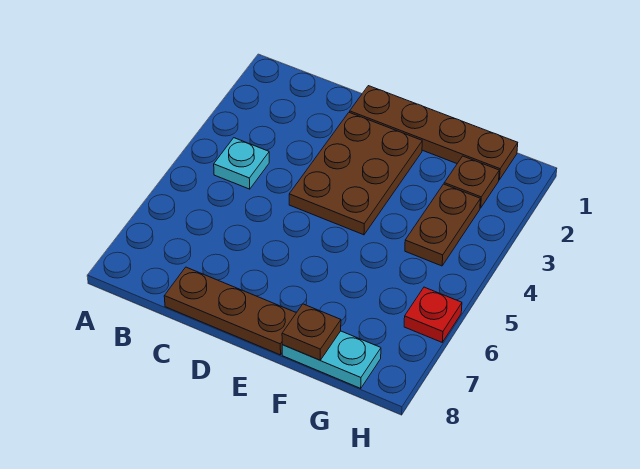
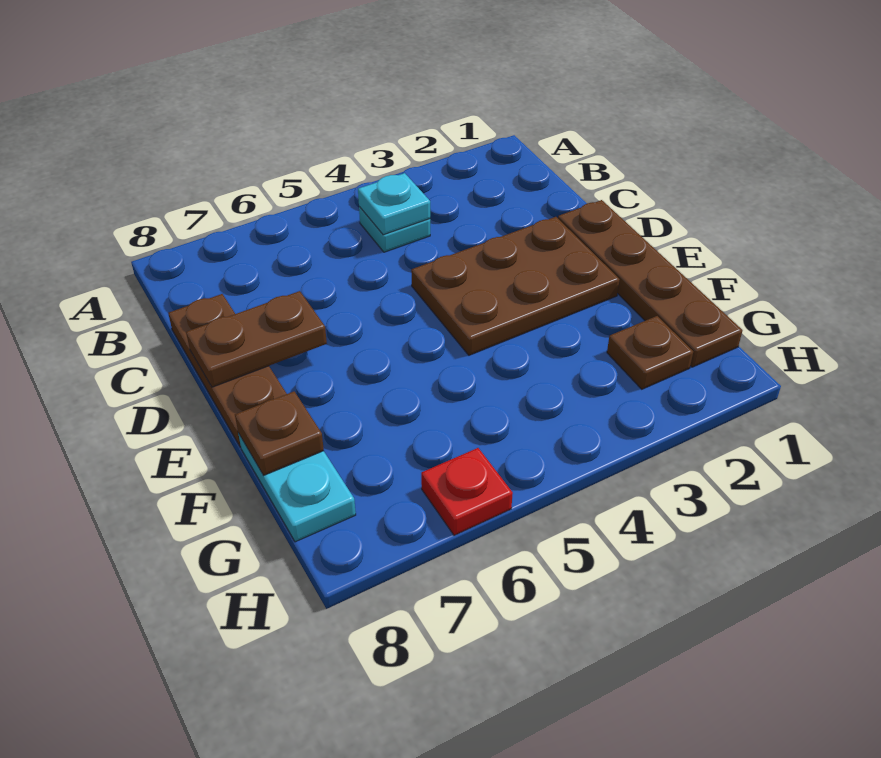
none -> cyan 1x1 plate [358,173,430,235]
brown 1x2 plate [405,184,480,266] -> brown 1x2 plate moved to [186,291,327,387]

